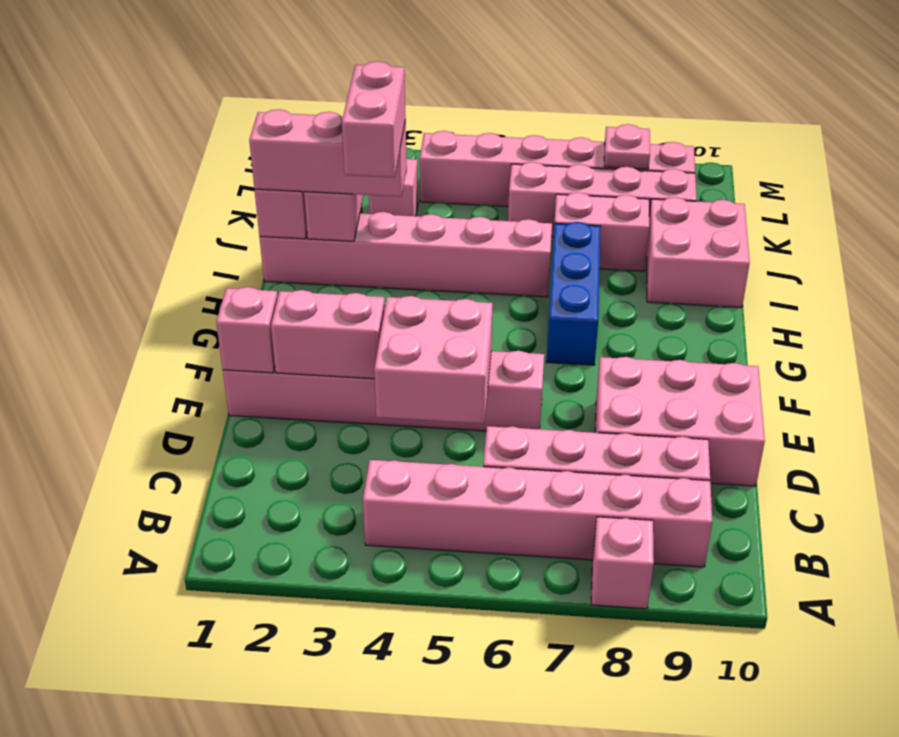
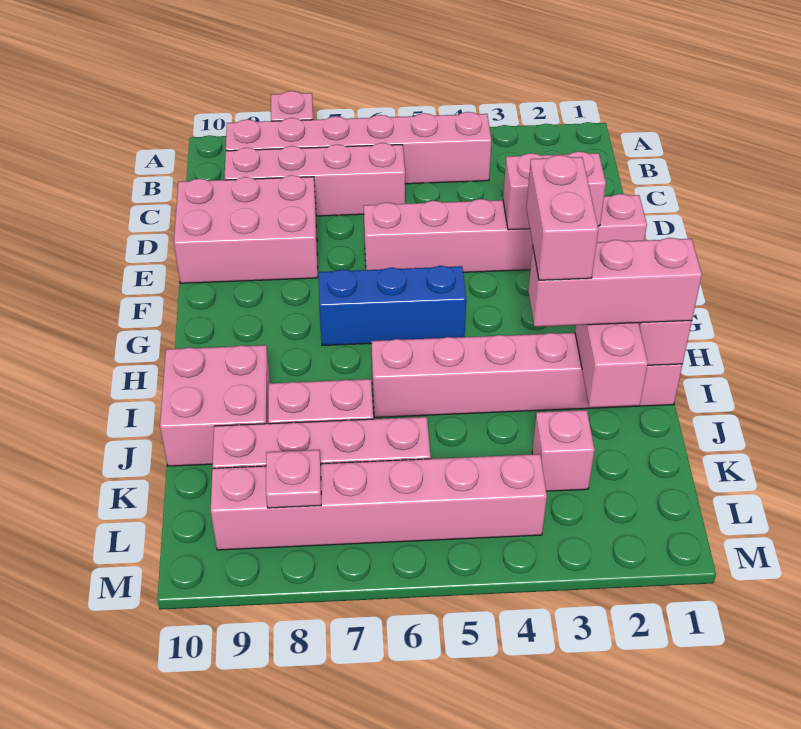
pink 2x2 brick [374,296,493,424] -> none
pink 1x1 brick [216,287,278,373] -> none
blue 1x3 brick [546,222,601,365] -> blue 1x3 brick turned to [319,266,466,346]

